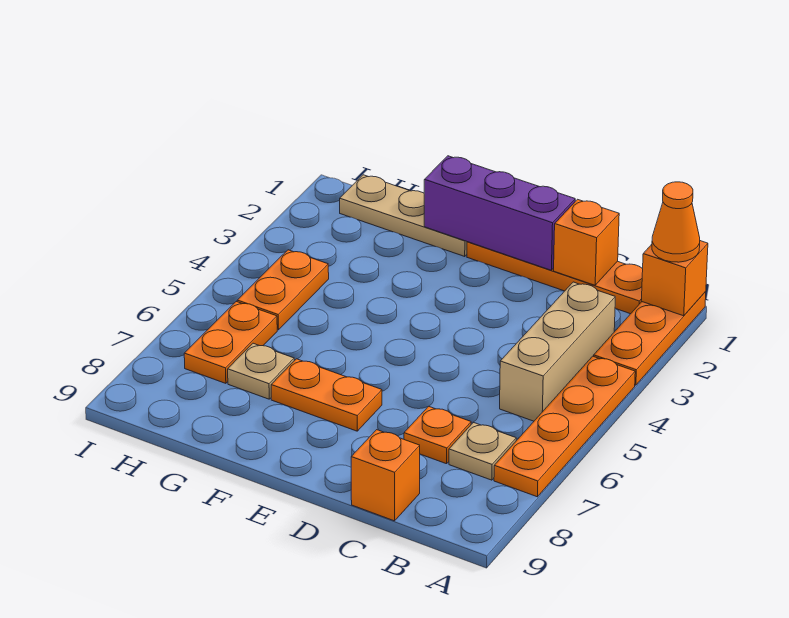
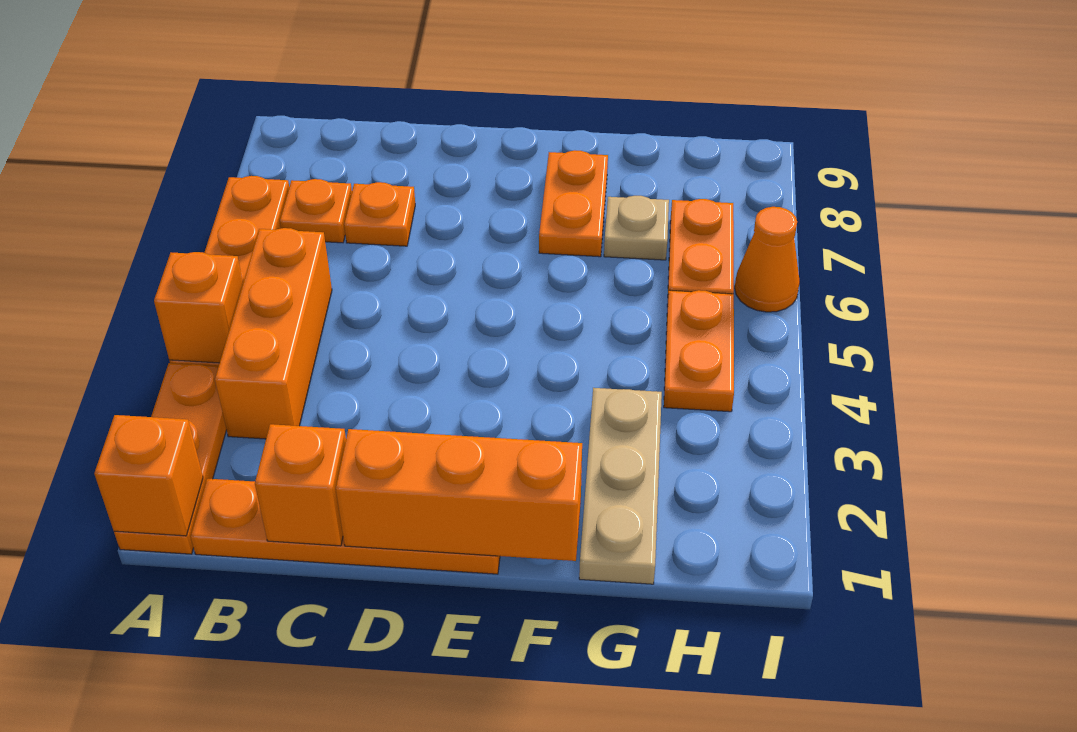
orange 1x1 cone [652,182,700,262] -> orange 1x1 cone moved to [735,207,800,312]
tan 1x3 brick [500,282,615,421] -> orange 1x3 brick [215,228,332,439]
tan 1x1 plate [449,422,516,480] -> orange 1x1 plate [280,179,352,243]
orange 1x1 brick [351,430,420,521] -> orange 1x1 brick moved to [154,252,243,363]
purple 1x3 brick [424,156,575,270] -> orange 1x3 brick [336,429,582,561]
orange 1x2 plate [271,359,382,431] -> orange 1x2 plate turned to [539,150,608,257]
tan 1x3 plate [340,175,467,256] -> tan 1x3 plate turned to [579,388,662,584]

